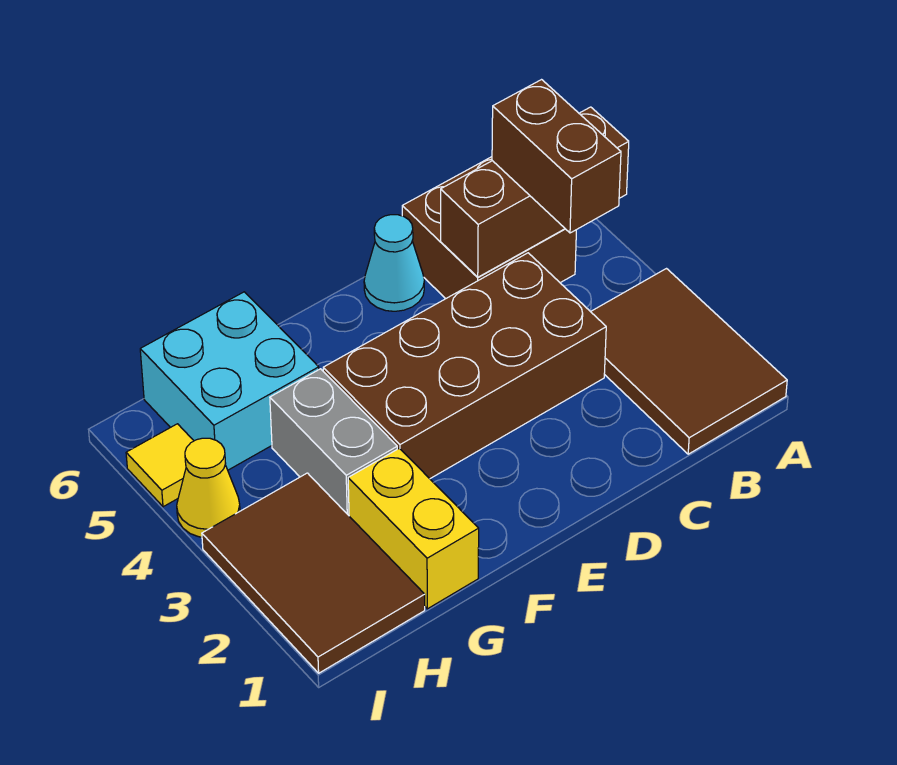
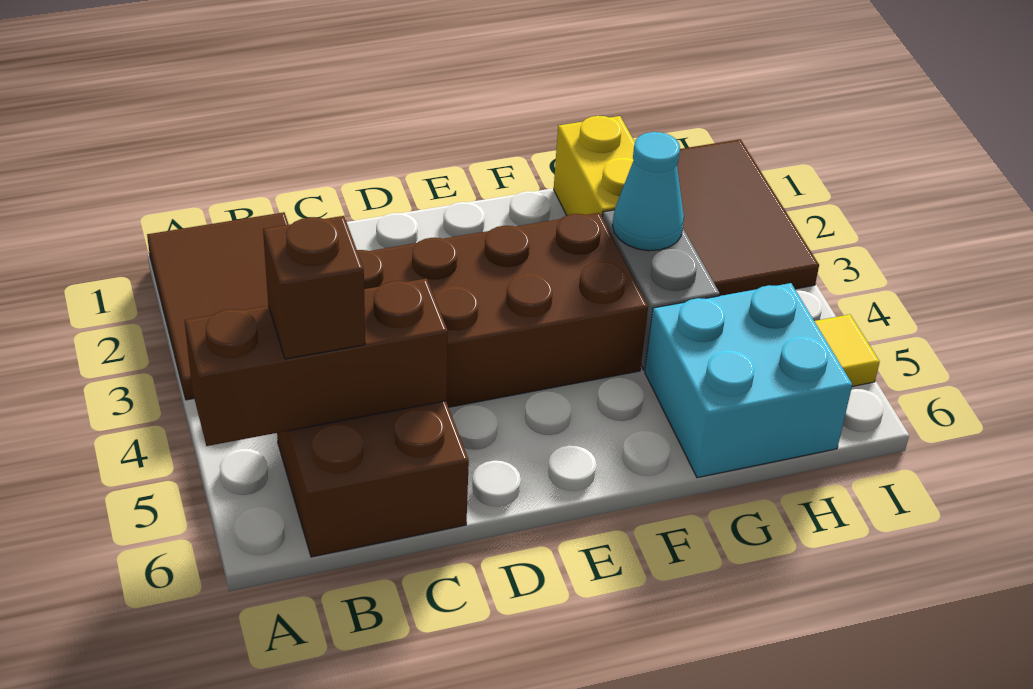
brown 1x2 brick [492,80,621,233] -> brown 1x1 brick [263,216,365,359]
cyan 1x1 cone [364,215,424,311] -> cyan 1x1 cone moved to [613,132,684,251]
yellow 1x1 cone [177,438,240,537] -> none

